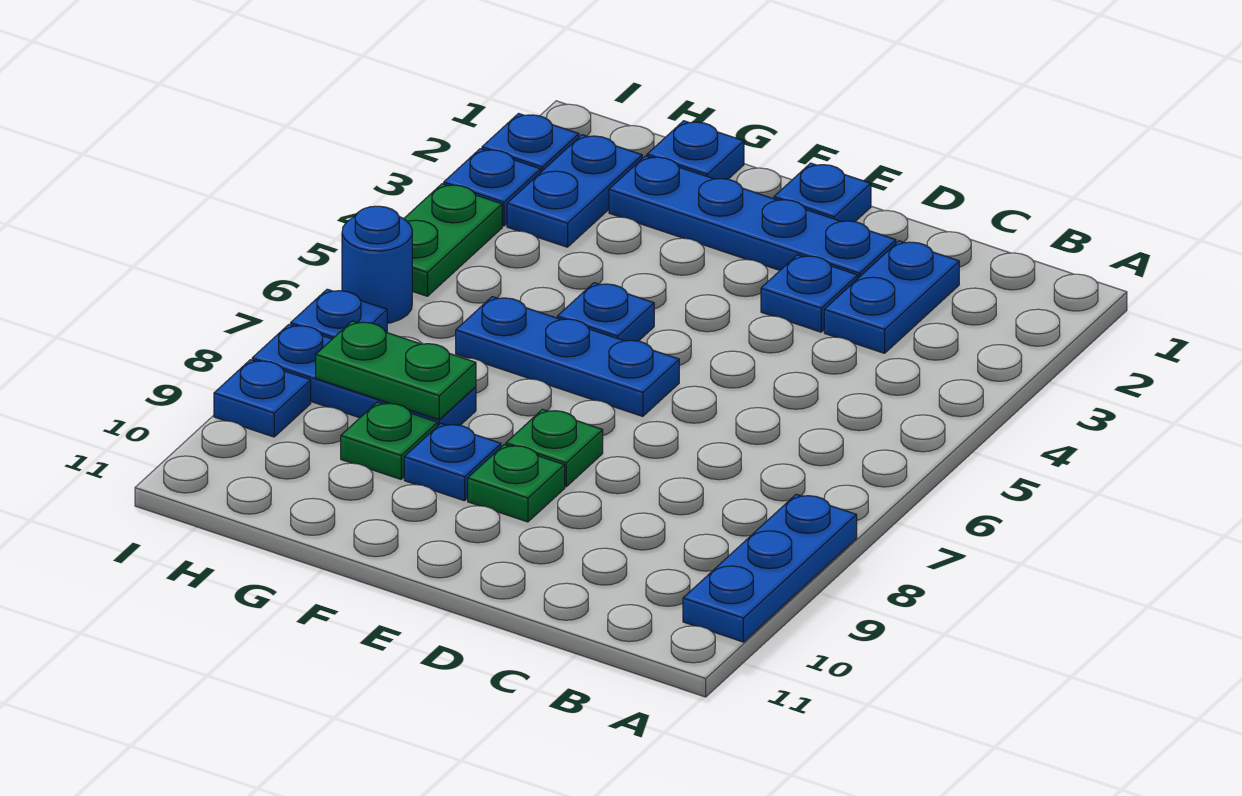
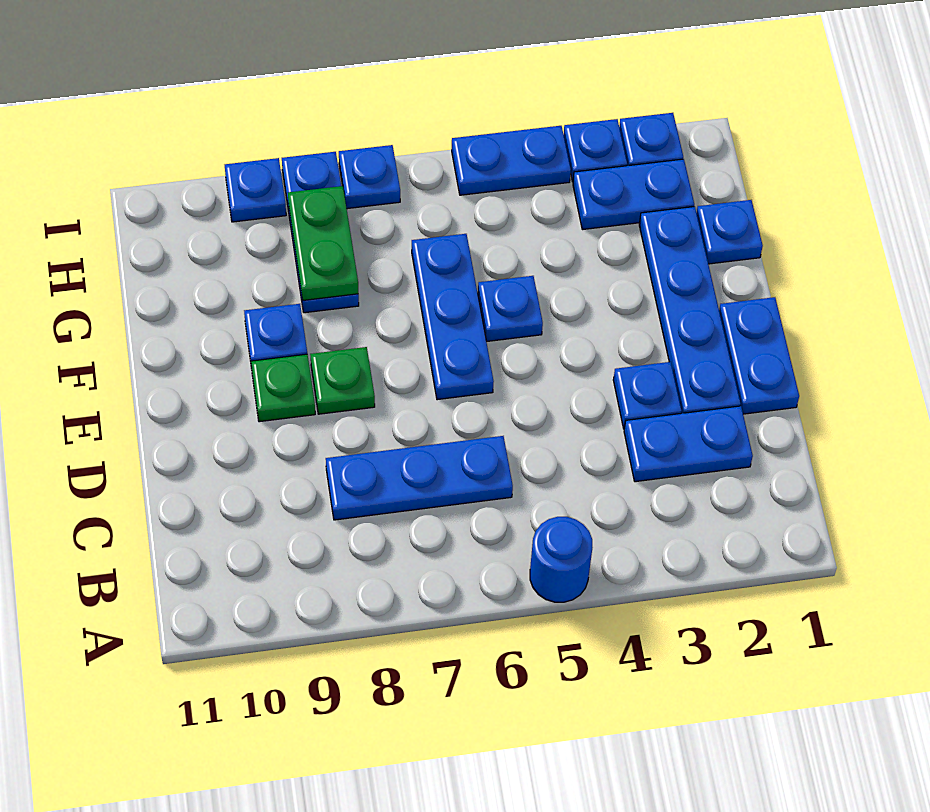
blue 1x3 plate [683,494,857,642] -> blue 1x3 plate moved to [326,436,513,520]
blue 1x1 plate [774,163,871,222] -> blue 1x2 plate [719,297,799,414]
green 1x1 plate [341,402,438,479] -> none
green 1x2 plate [404,184,502,296] -> blue 1x2 plate [452,126,571,195]
blue 1x1 round brick [342,206,412,323] -> blue 1x1 round brick moved to [530,517,593,602]

